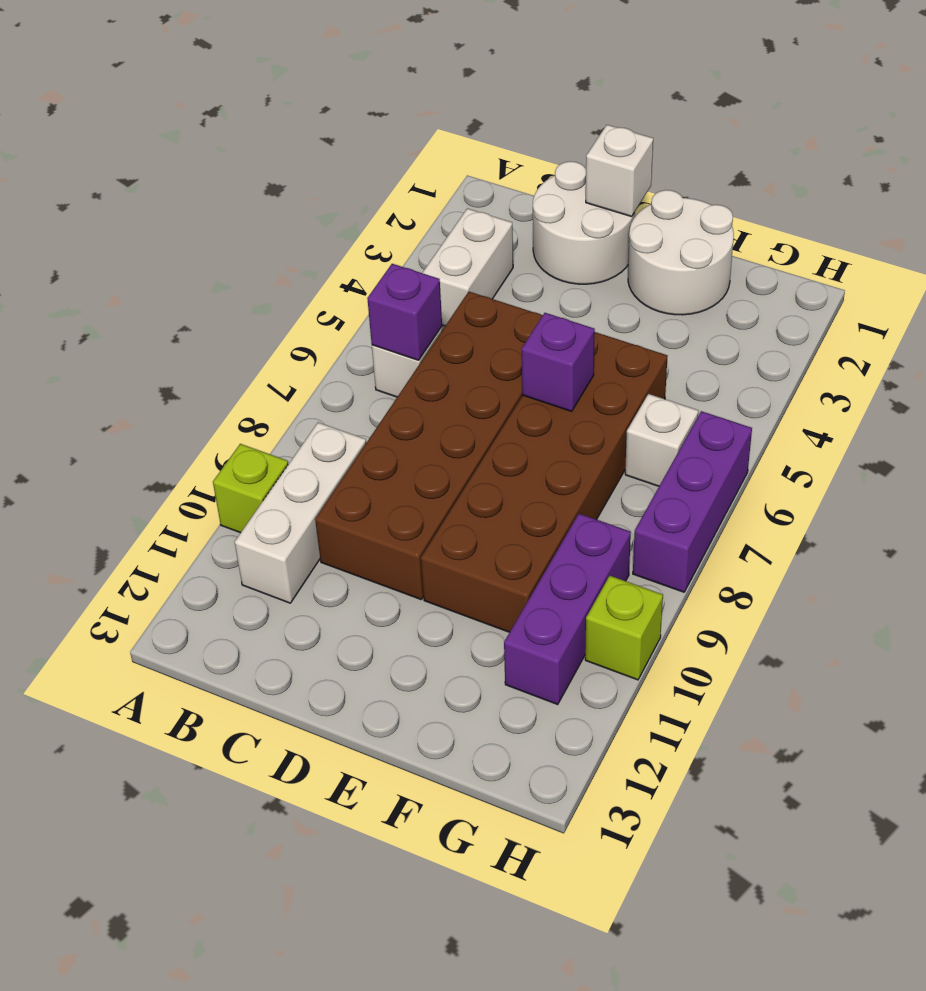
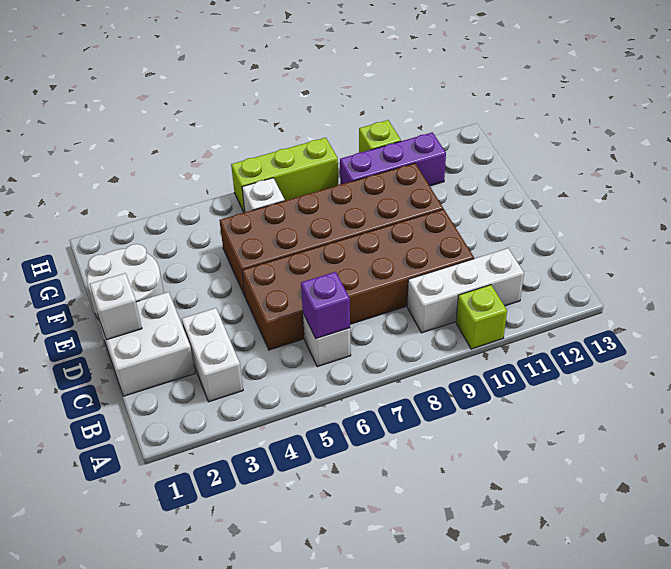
white 1x2 brick [422,208,513,326] -> white 1x2 brick turned to [182,308,243,402]
white 2x2 round brick [533,161,635,284] -> white 2x2 brick [98,292,195,396]
purple 1x1 brick [522,313,595,411] -> none
purple 1x3 brick [633,411,752,592] -> lime 1x3 brick [231,138,338,213]

